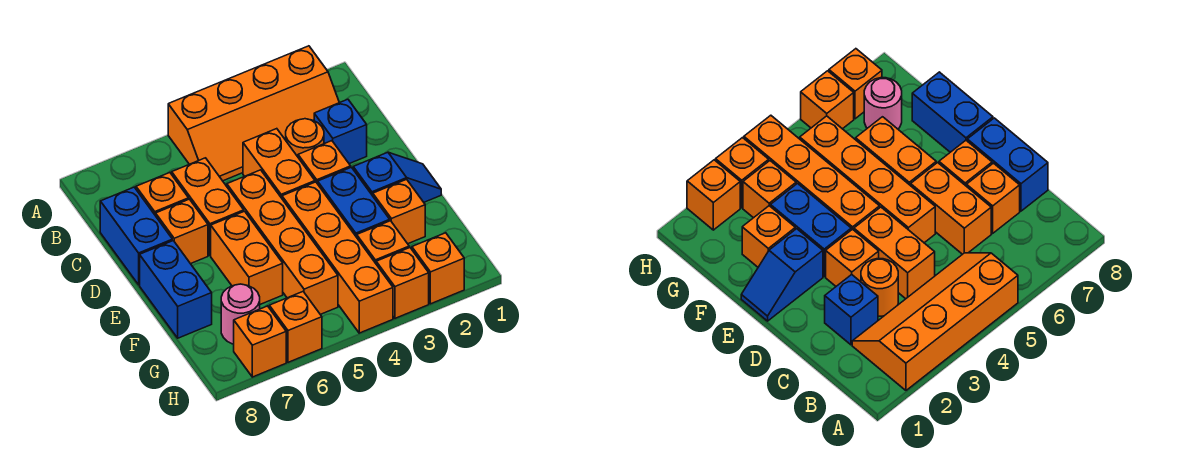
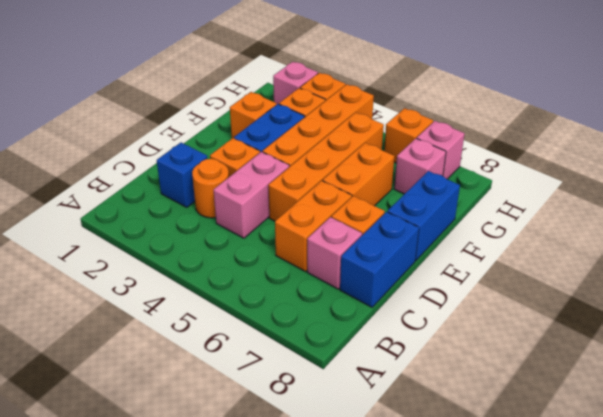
orange 2x4 slope [168,46,339,181] -> none
orange 1x2 brick [243,129,315,198] -> pink 1x2 brick [214,152,289,238]
orange 1x1 brick [136,173,189,216] -> pink 1x1 brick [307,217,362,289]
blue 1x2 slope [353,152,441,202] -> none
pink 1x1 round brick [221,284,260,344] -> pink 1x1 brick [394,138,446,194]
orange 1x1 brick [412,233,464,304] -> pink 1x1 brick [273,62,318,104]
orange 1x1 brick [234,306,286,377] -> pink 1x1 brick [417,121,465,179]

